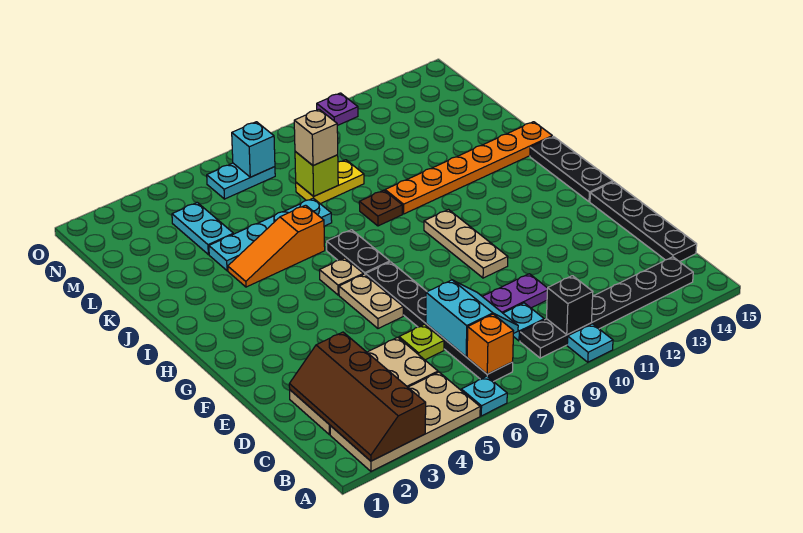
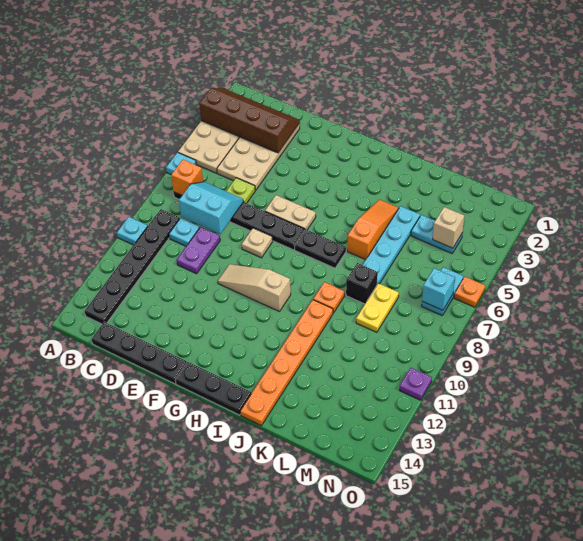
black 1x1 brick [547,276,593,335] -> black 1x1 brick moved to [346,263,378,304]
cyan 2x2 slope [426,280,518,357] -> cyan 2x2 slope turned to [179,182,243,234]
tan 1x3 plate [424,210,508,278] -> tan 1x3 slope [218,264,291,312]
tan 1x1 plate [320,258,363,295] -> tan 1x1 plate moved to [242,228,273,258]
brown 1x1 plate [359,190,402,226] -> orange 1x1 plate [313,282,345,313]
lime 1x1 brick [295,152,338,196] -> none
tan 1x1 brick [294,109,338,166] -> tan 1x1 brick moved to [433,207,465,248]
none -> orange 1x1 plate [454,277,485,307]

